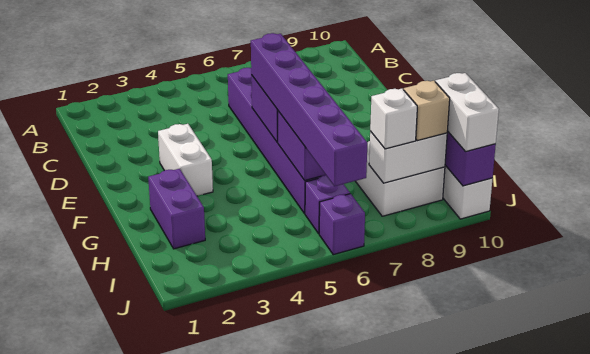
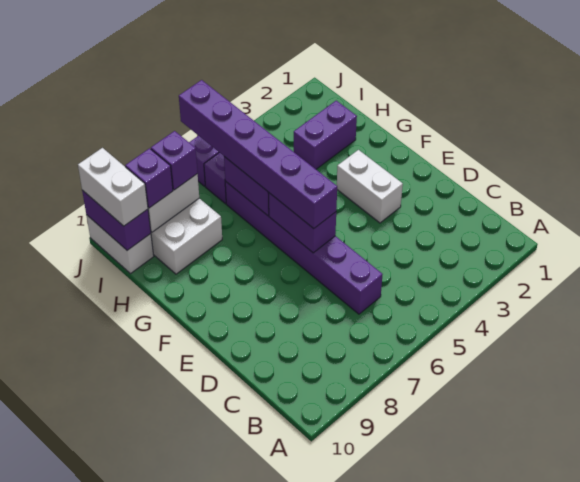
purple 1x2 brick [148,169,205,249] -> purple 1x2 brick turned to [294,101,357,169]
white 1x1 brick [370,89,417,149] -> purple 1x1 brick [151,131,198,190]
tan 1x1 brick [404,81,450,141] -> purple 1x1 brick [125,148,173,208]

